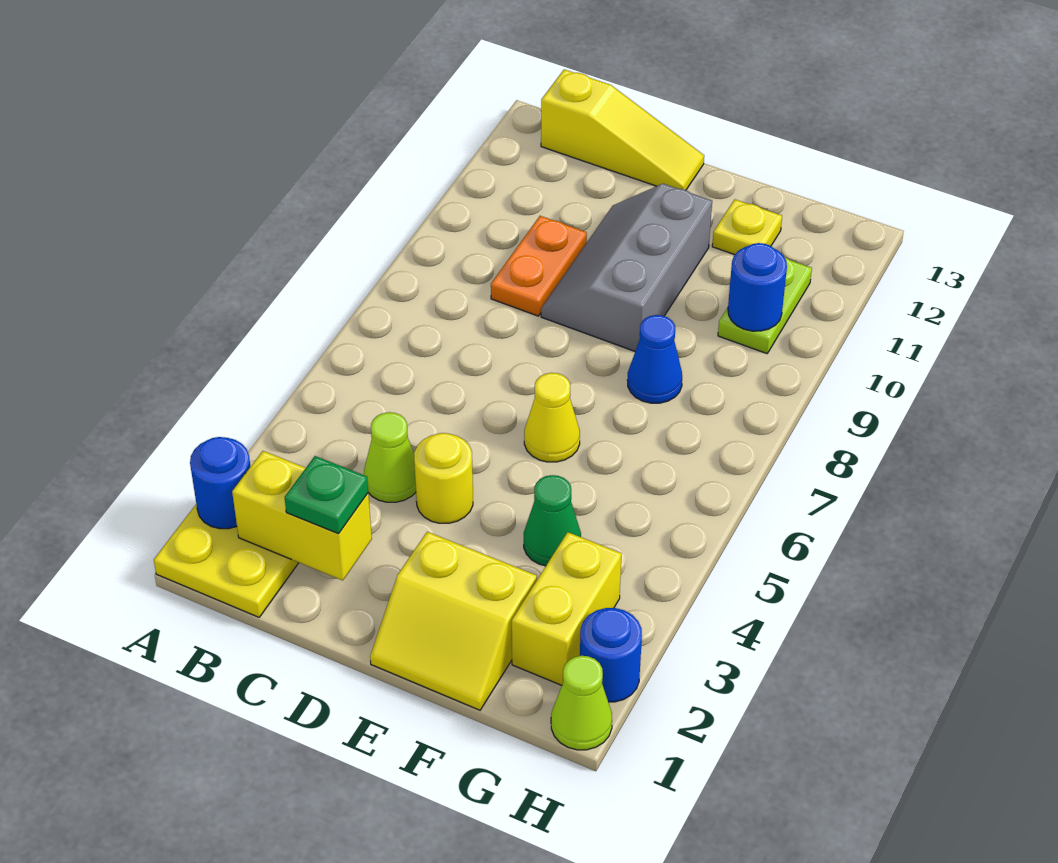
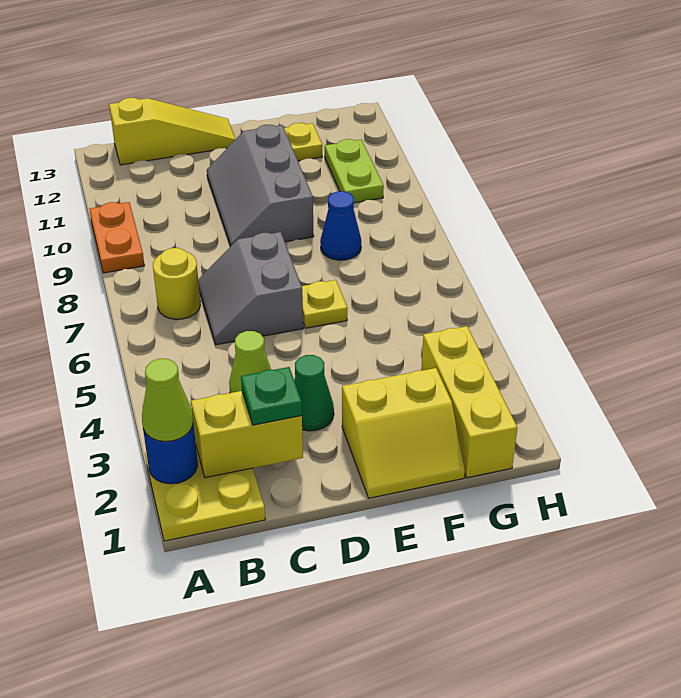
none -> grey 2x2 slope [198,232,303,345]
orange 1x2 plate [491,216,587,316] -> orange 1x2 plate moved to [90,202,144,273]
yellow 1x1 round brick [414,433,473,523] -> yellow 1x1 round brick moved to [153,248,200,319]
yellow 1x1 cone [524,373,580,462] -> yellow 1x1 plate [302,280,348,328]
green 1x1 cone [524,475,581,566] -> green 1x1 cone moved to [294,355,334,431]
yellow 1x2 brick [512,532,622,685] -> yellow 1x3 brick [421,326,517,478]
blue 1x1 round brick [728,243,787,331] -> none
lime 1x1 cone [551,656,612,750] -> lime 1x1 cone moved to [142,359,193,442]
blue 1x1 round brick [580,608,642,702] -> none

